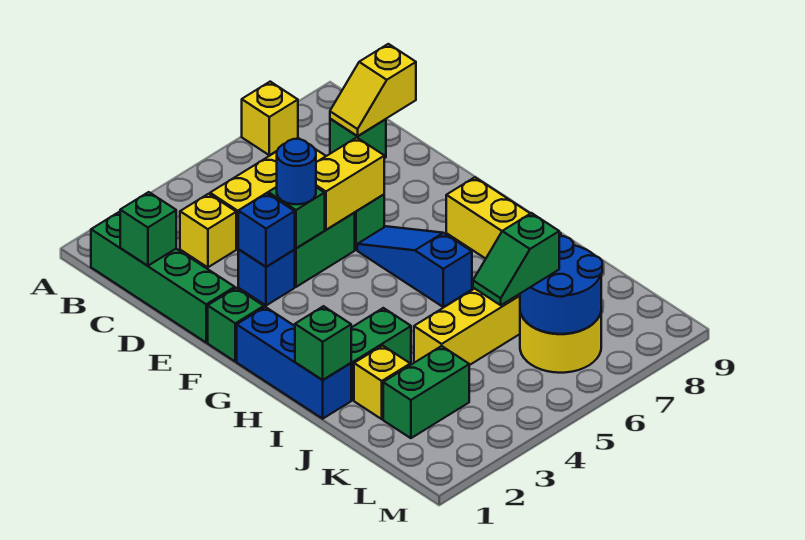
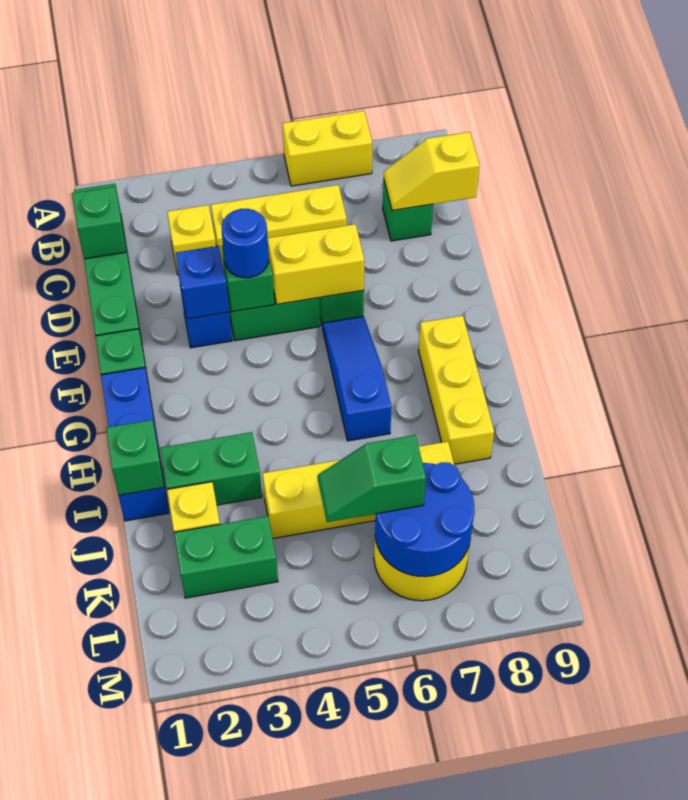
yellow 1x1 brick [242,82,298,155] -> yellow 1x2 brick [282,111,372,186]

